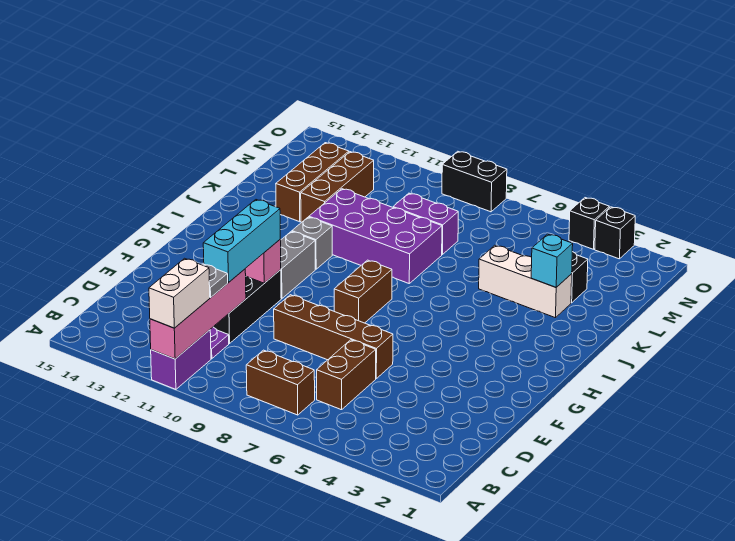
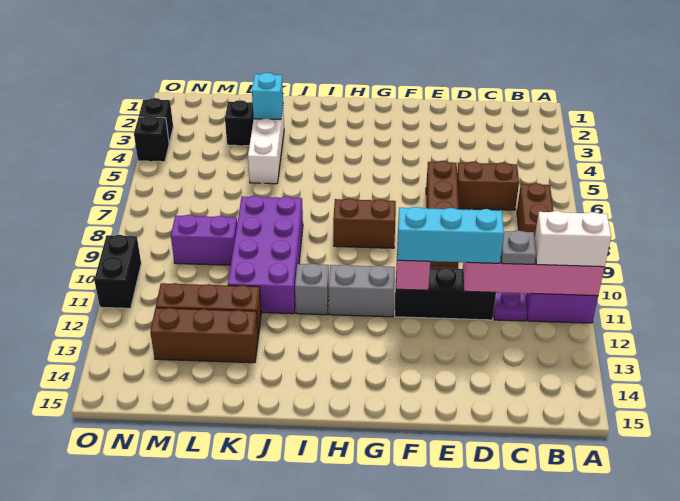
purple 1x2 brick [393,193,458,255] -> purple 1x2 brick turned to [171,215,237,265]
black 1x2 brick [442,151,507,212] -> black 1x2 brick moved to [94,235,141,308]

